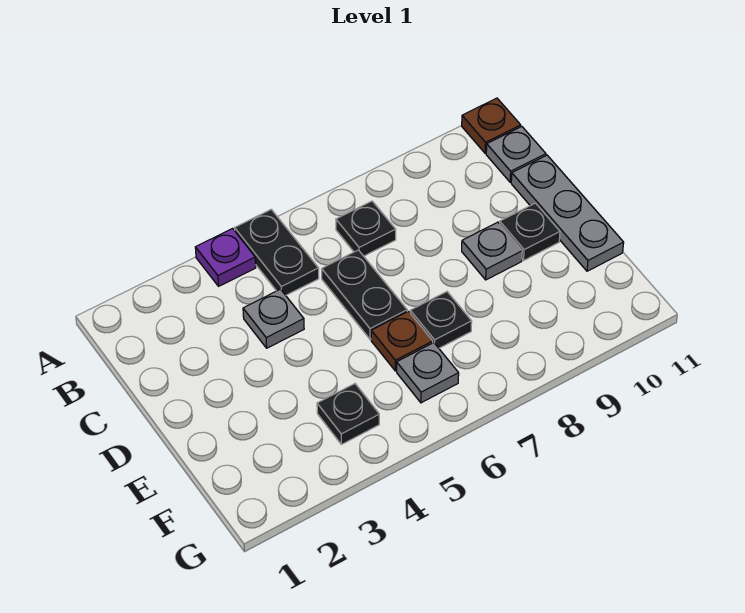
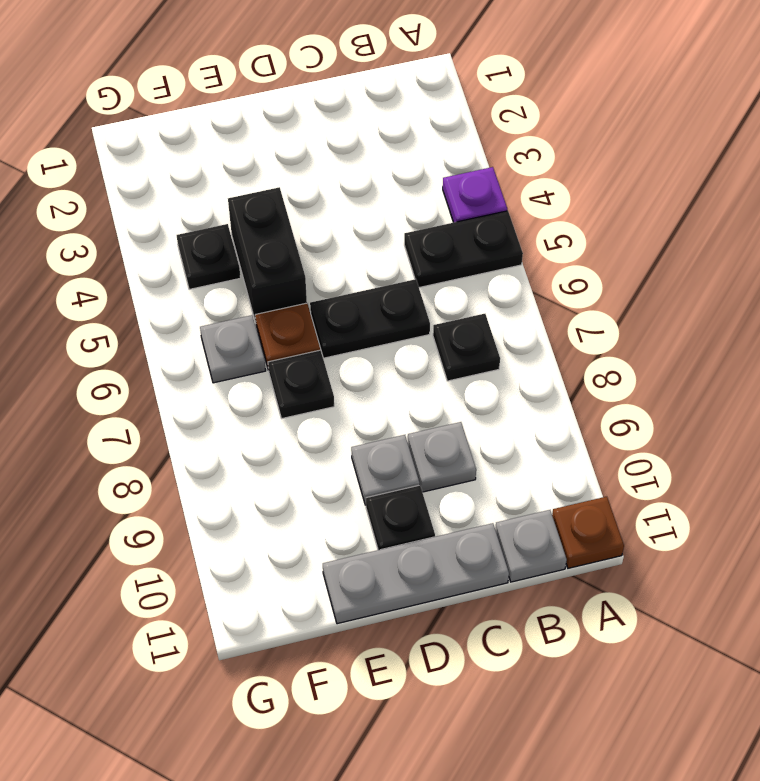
grey 1x1 plate [243,289,304,348] -> grey 1x1 plate moved to [408,422,476,492]
none -> black 1x2 brick [228,187,307,323]

